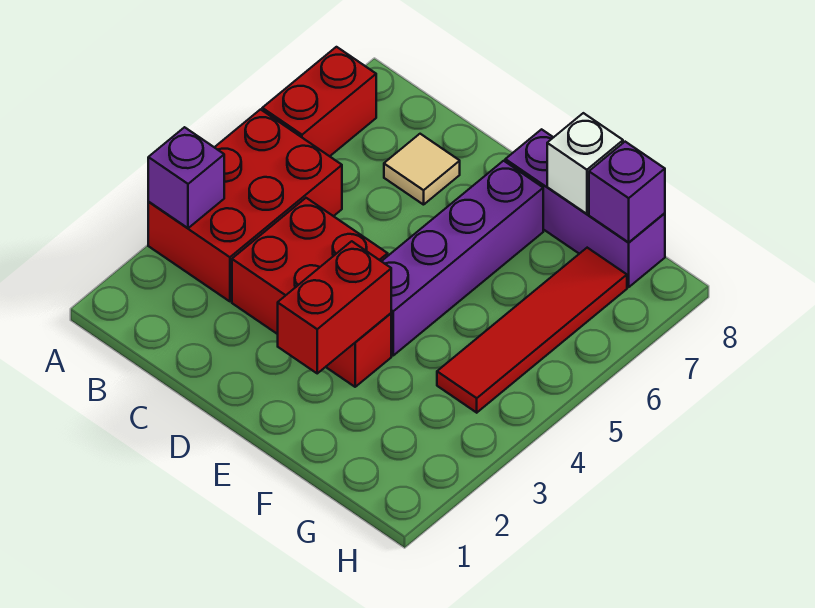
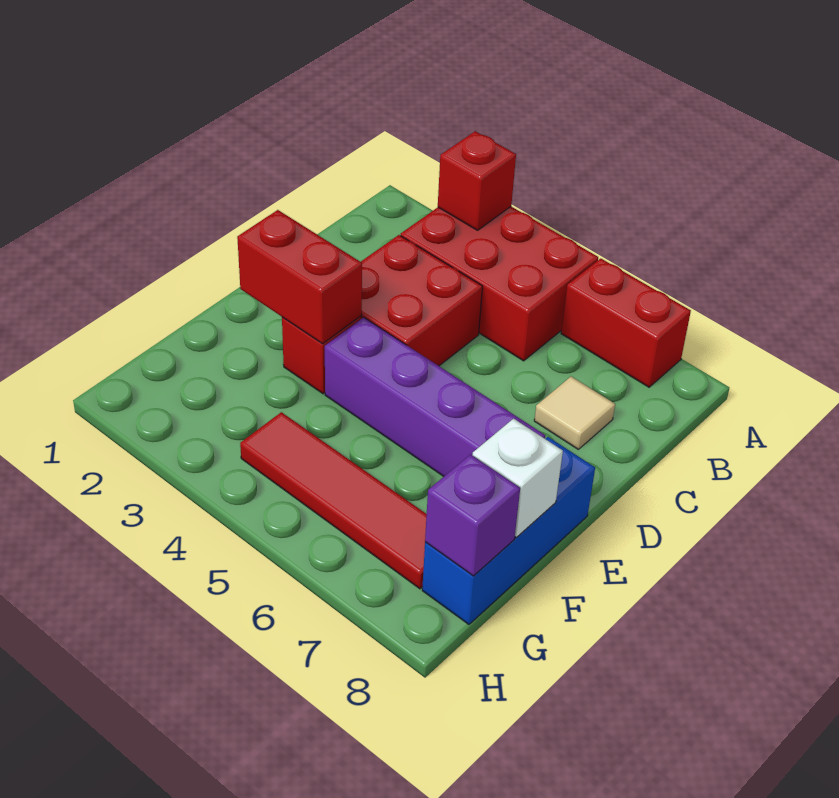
purple 1x1 brick [148,127,224,228] -> red 1x1 brick [438,131,516,230]
purple 1x3 brick [505,129,665,287] -> blue 1x3 brick [422,437,595,624]

